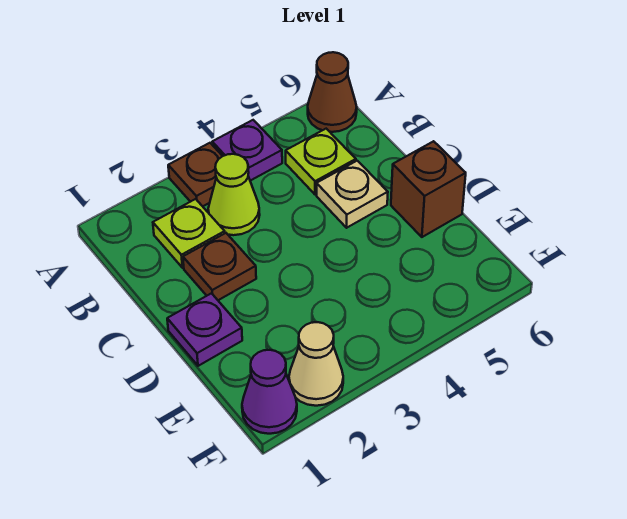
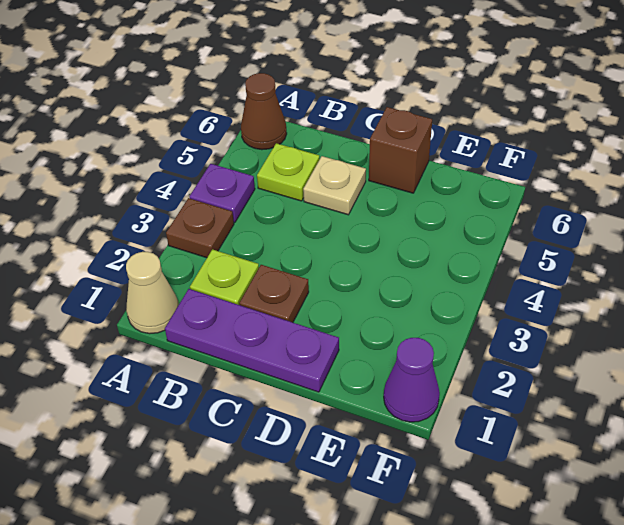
lime 1x1 cone [208,154,260,235] -> none
purple 1x1 plate [167,293,242,366] -> purple 1x3 plate [165,289,339,392]
tan 1x1 cone [289,322,343,406] -> tan 1x1 cone moved to [126,252,179,334]

